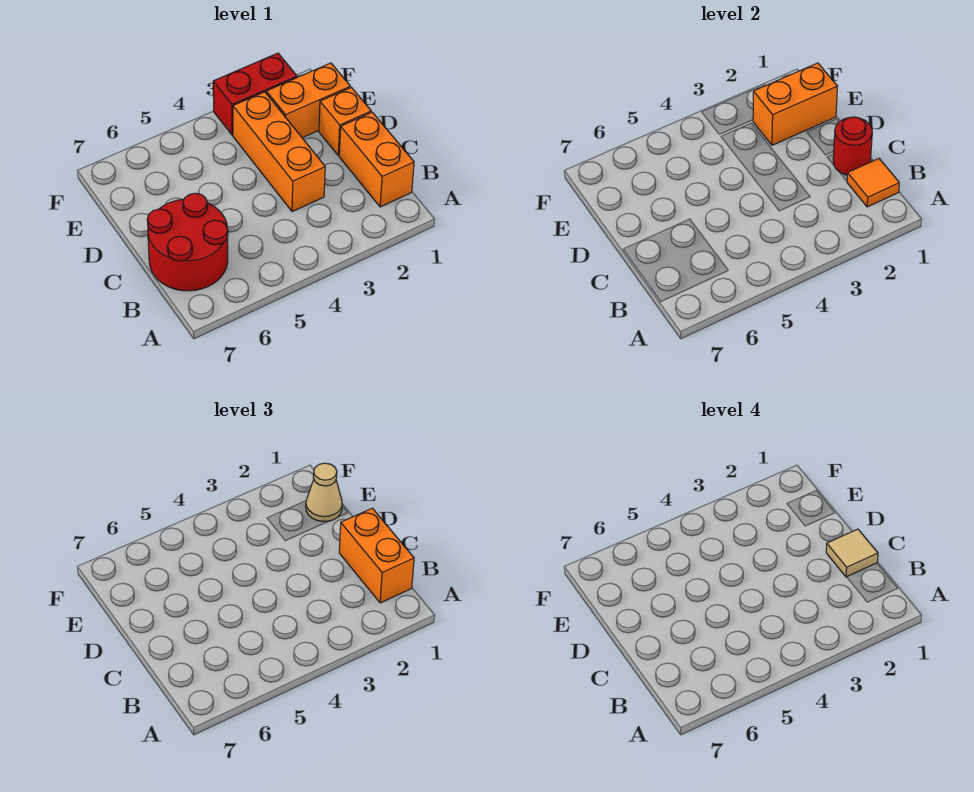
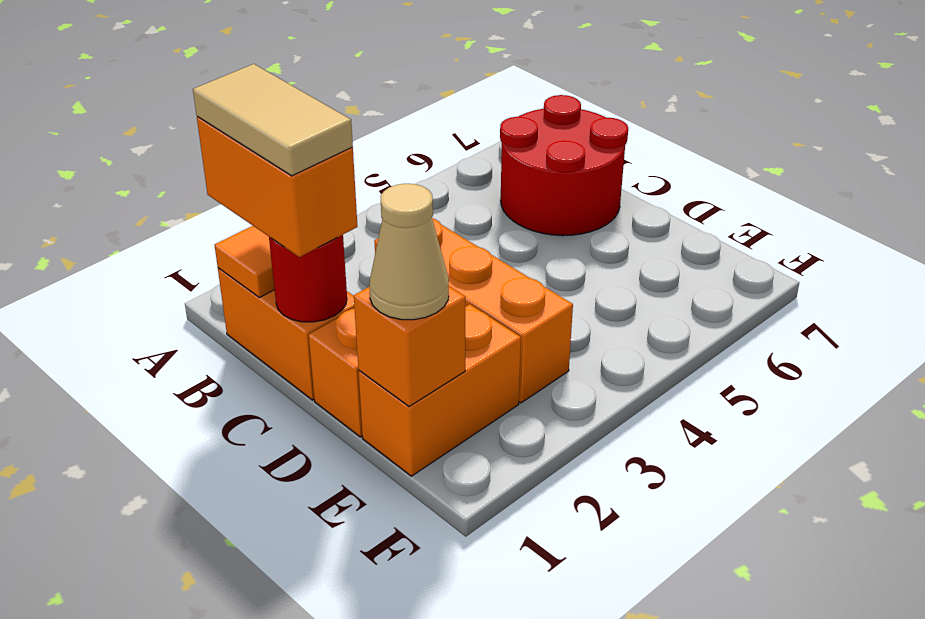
tan 1x1 tile [826,529,878,577] -> tan 1x2 tile [193,64,353,176]
orange 1x2 brick [753,63,837,145] -> orange 1x1 brick [354,286,465,407]
red 1x2 brick [213,53,297,135] -> none

